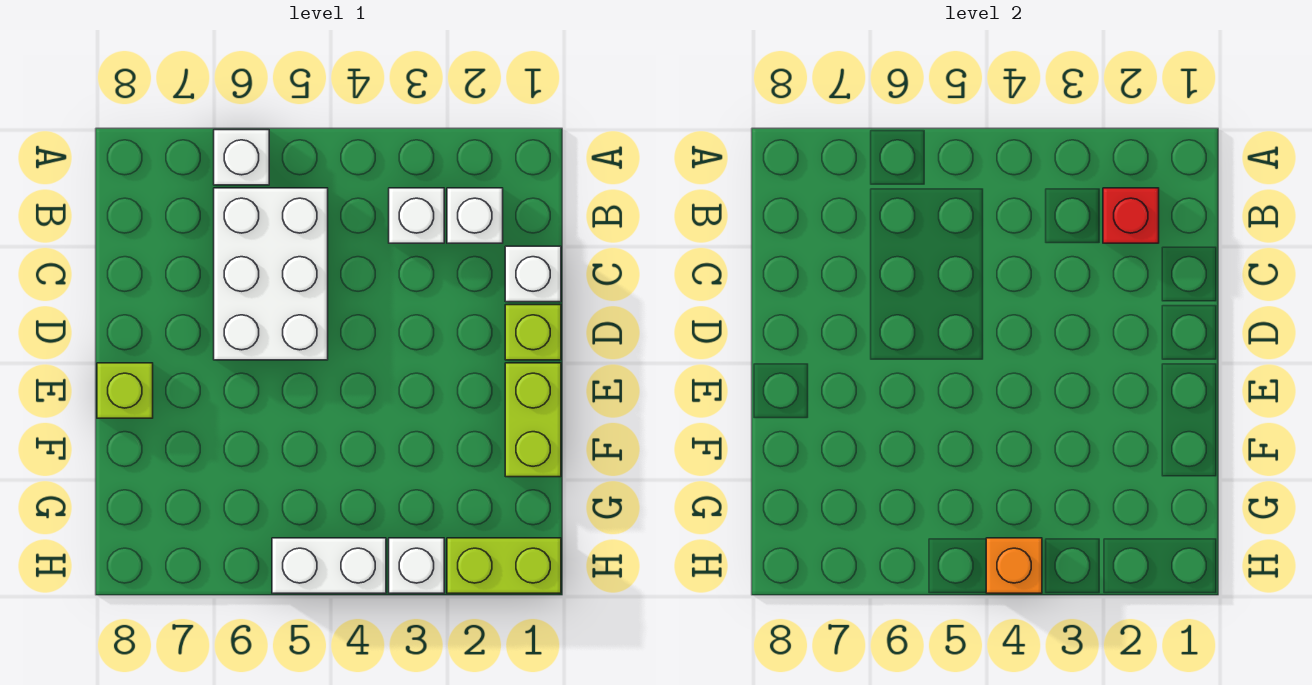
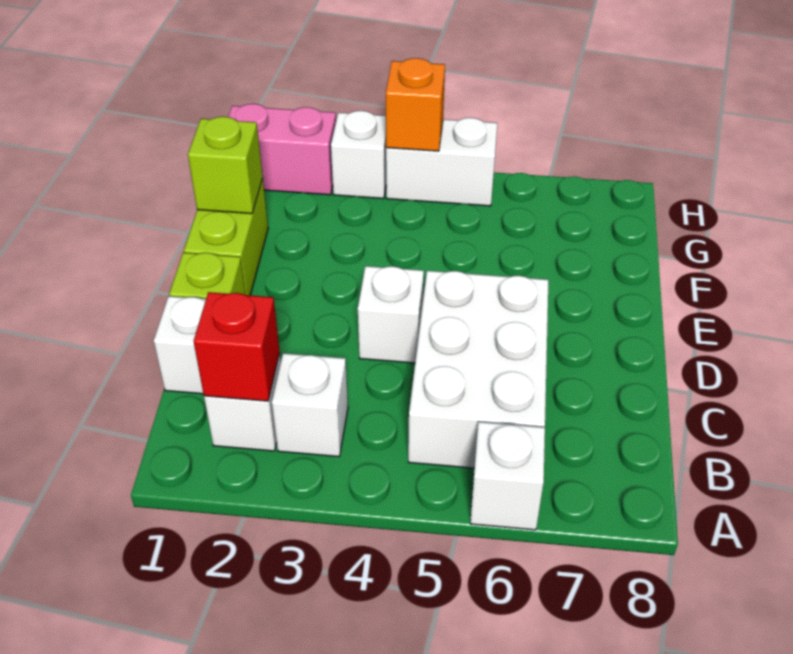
none -> white 1x1 brick [358,266,424,363]
lime 1x1 brick [97,363,153,418] -> lime 1x1 brick moved to [188,117,263,214]
lime 1x2 brick [447,538,561,593] -> pink 1x2 brick [228,104,336,195]

